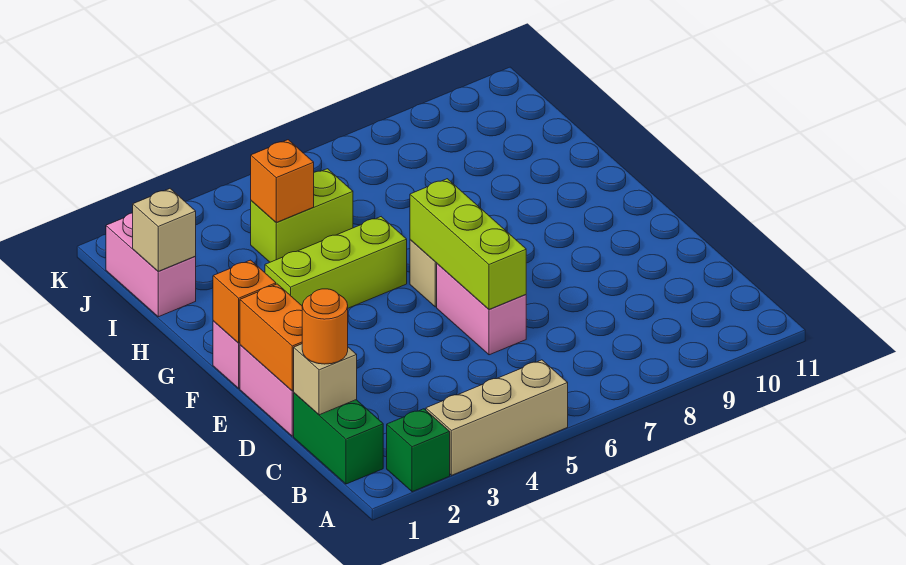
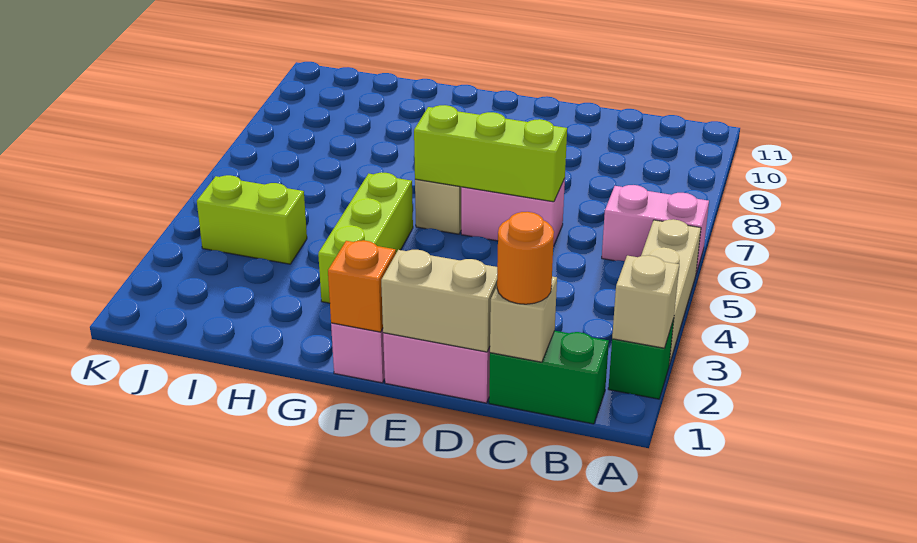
orange 1x2 brick [240,284,302,391] -> tan 1x2 brick [381,250,497,352]
pink 1x2 brick [106,213,196,317] -> pink 1x2 brick moved to [602,185,709,273]
tan 1x1 brick [133,189,196,271] -> tan 1x1 brick moved to [612,255,679,348]
lime 1x2 brick [251,169,353,262] -> lime 1x2 brick turned to [197,175,307,264]
orange 1x1 brick [251,140,314,222] -> none

